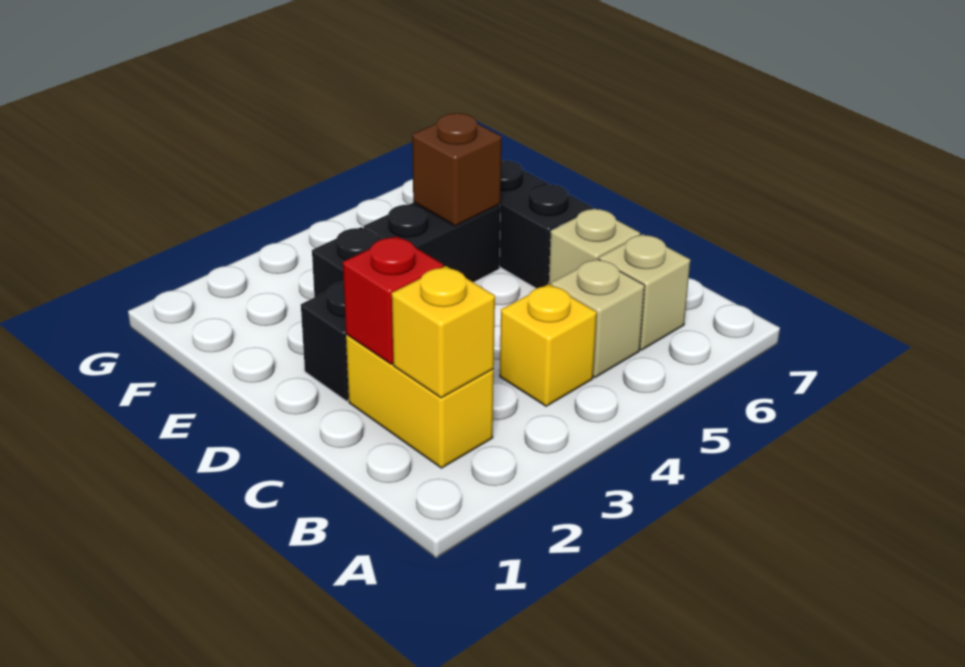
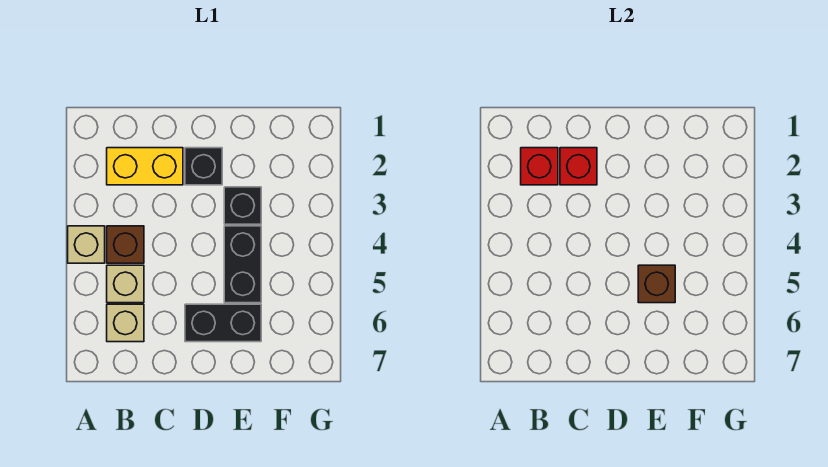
yellow 1x1 brick [392,266,495,398] -> red 1x1 brick [521,148,558,185]
yellow 1x1 brick [500,284,597,406] -> brown 1x1 brick [107,226,144,263]
tan 1x1 brick [549,208,640,285] -> tan 1x1 brick moved to [68,226,105,263]

